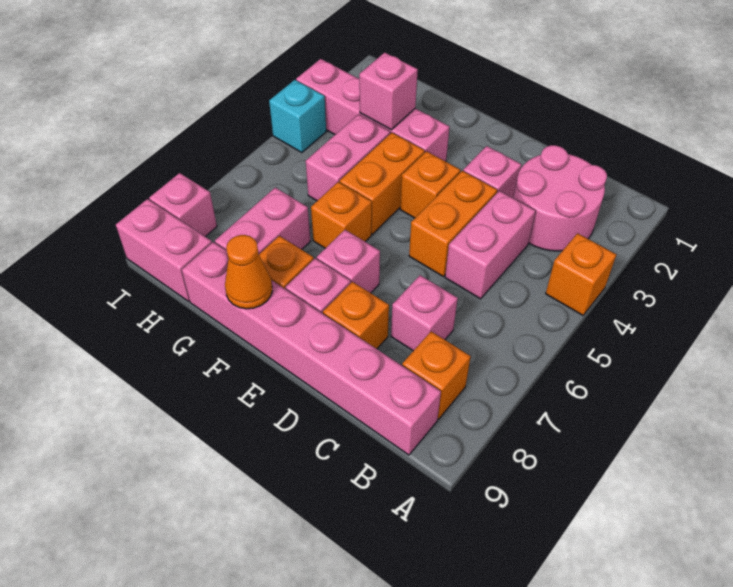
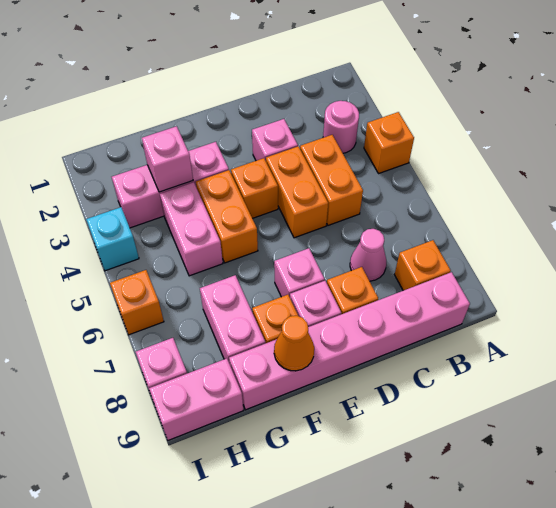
pink 2x2 round brick [514,145,607,251] -> pink 1x1 round brick [323,101,359,153]
pink 1x2 brick [445,191,536,299] -> orange 1x2 brick [300,135,363,225]
pink 1x1 brick [391,275,458,351] -> pink 1x1 cone [350,229,386,281]
pink 1x4 brick [296,59,449,161] -> pink 1x3 brick [112,142,229,228]
orange 1x1 brick [311,182,372,248] -> orange 1x1 brick moved to [110,270,164,335]

